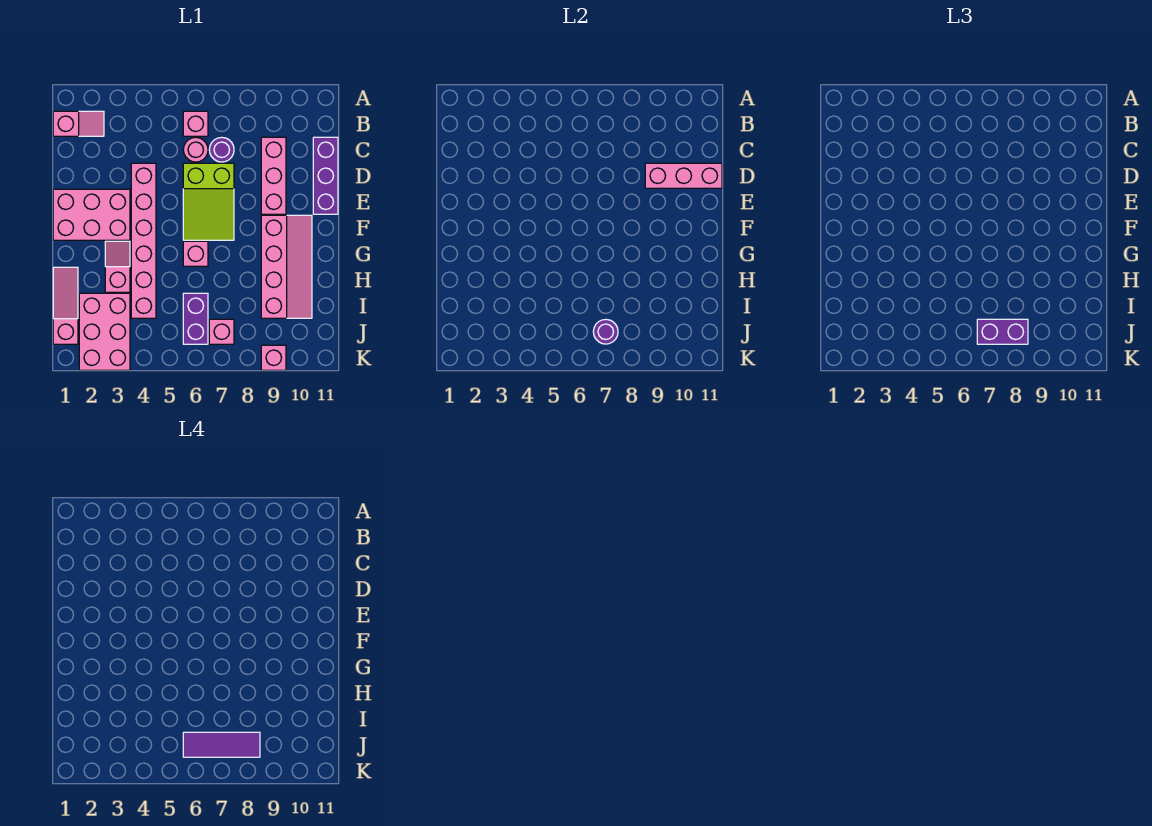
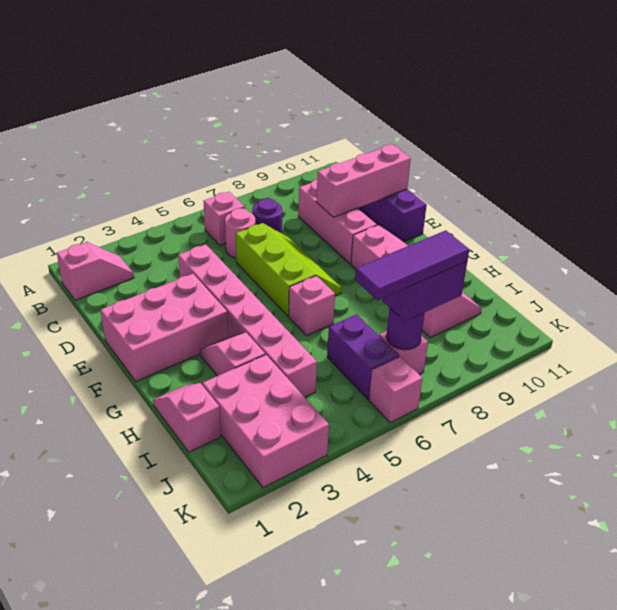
lime 2x3 slope [183,163,234,240] -> lime 2x3 slope turned to [236,223,342,316]
pink 1x3 slope [53,267,78,344] -> pink 1x2 slope [153,383,221,452]
pink 1x1 brick [261,345,286,370] -> pink 1x1 brick moved to [369,357,422,423]

